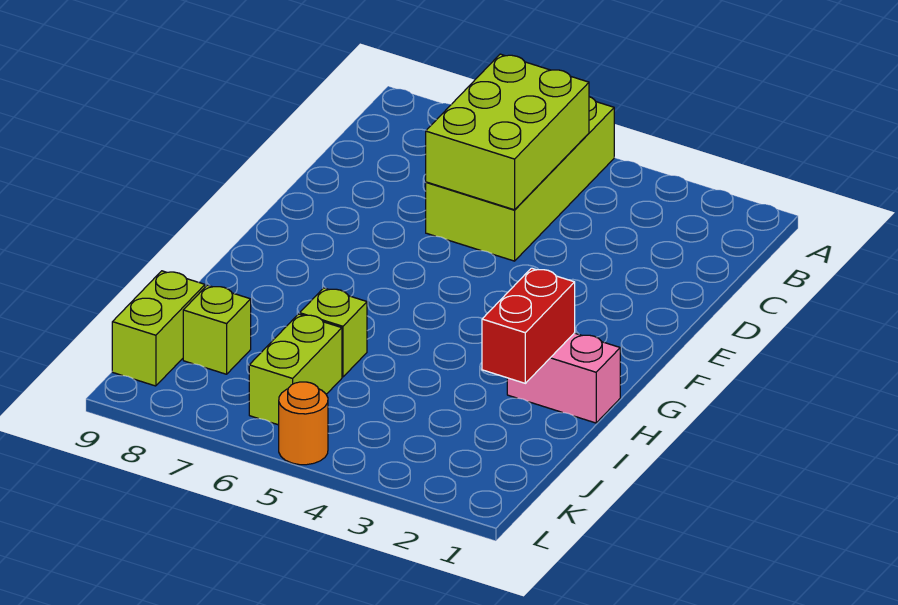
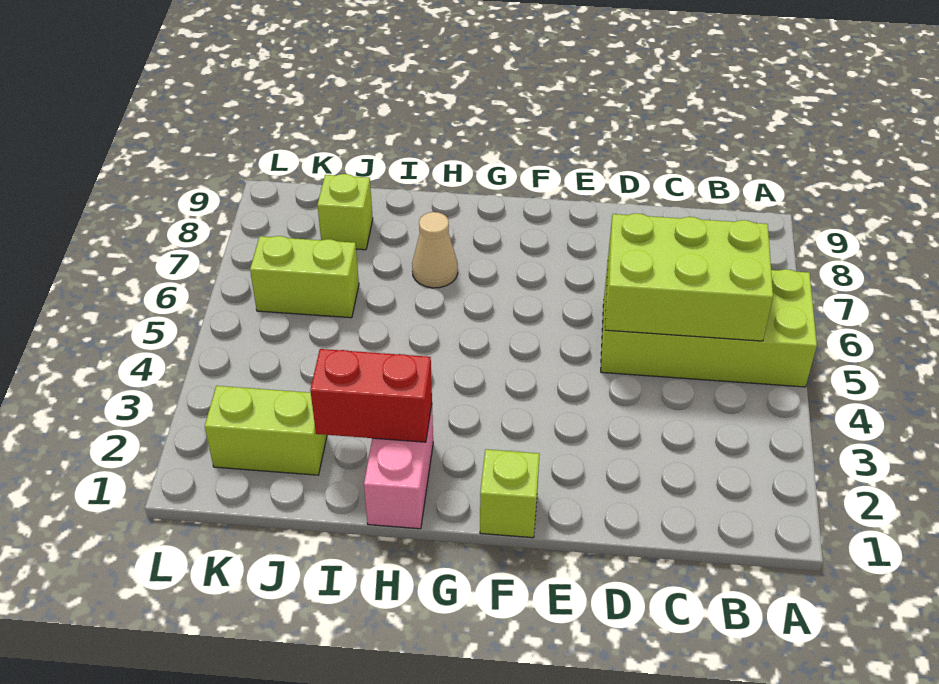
none -> tan 1x1 cone [412,212,458,288]
lime 1x1 brick [300,288,367,377] -> lime 1x1 brick moved to [480,449,540,538]
lime 1x2 brick [112,271,205,386] -> lime 1x2 brick moved to [205,386,327,475]
orange 1x1 round brick [279,382,328,465] -> none

